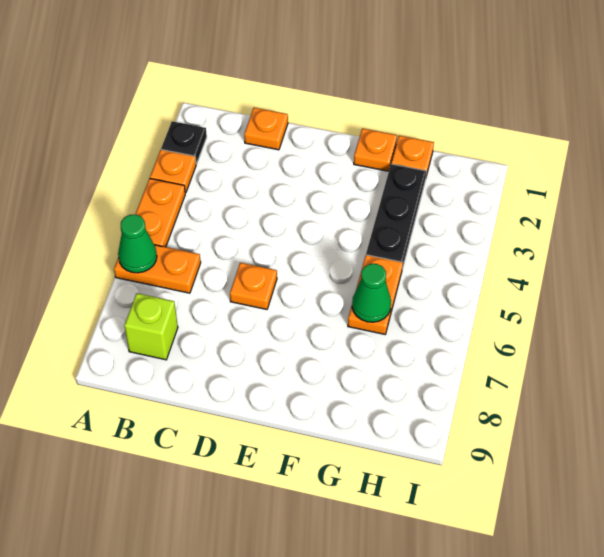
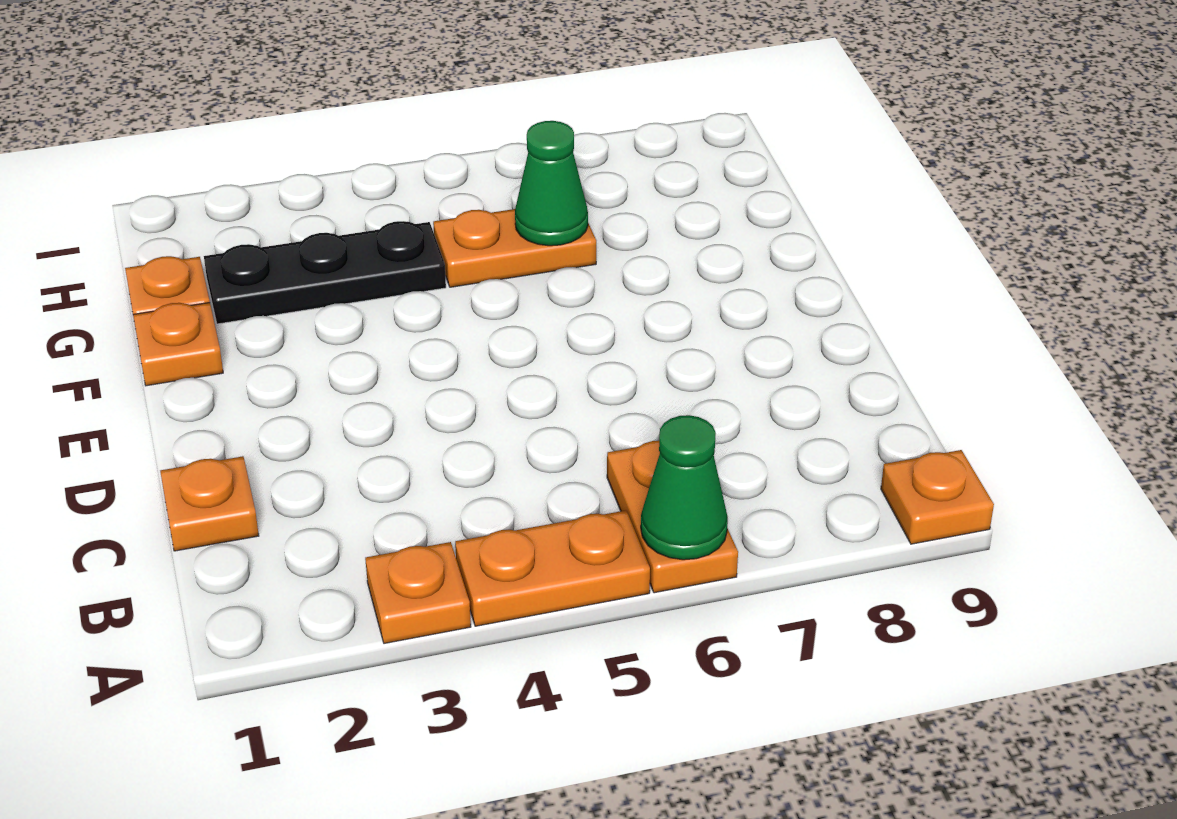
black 1x1 plate [161,121,207,164] -> none
lime 1x1 brick [124,293,178,360] -> none
orange 1x1 plate [230,263,277,309] -> orange 1x1 plate moved to [881,450,994,544]

